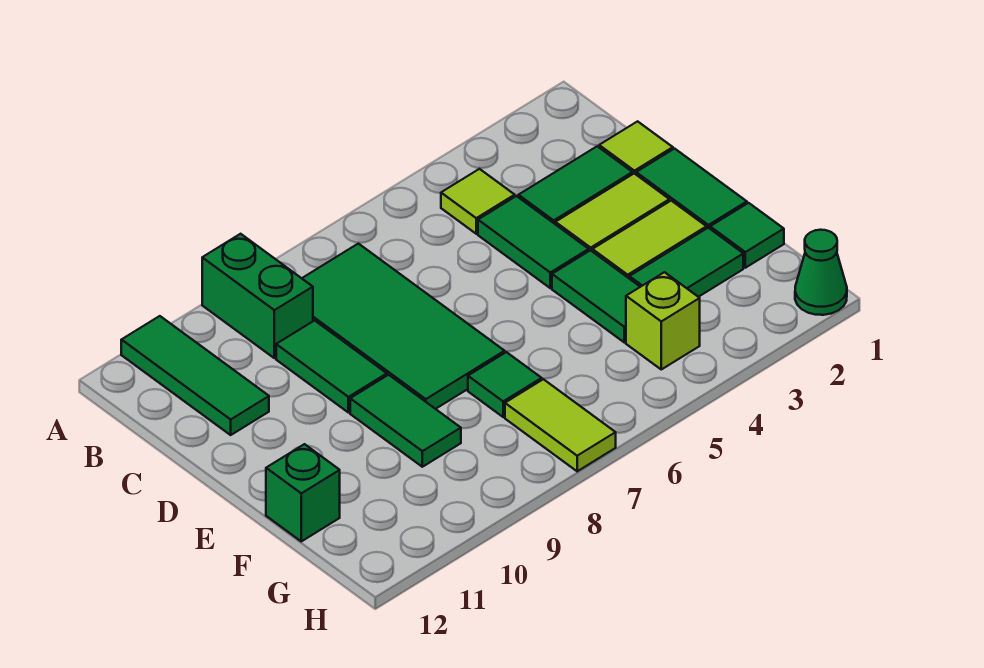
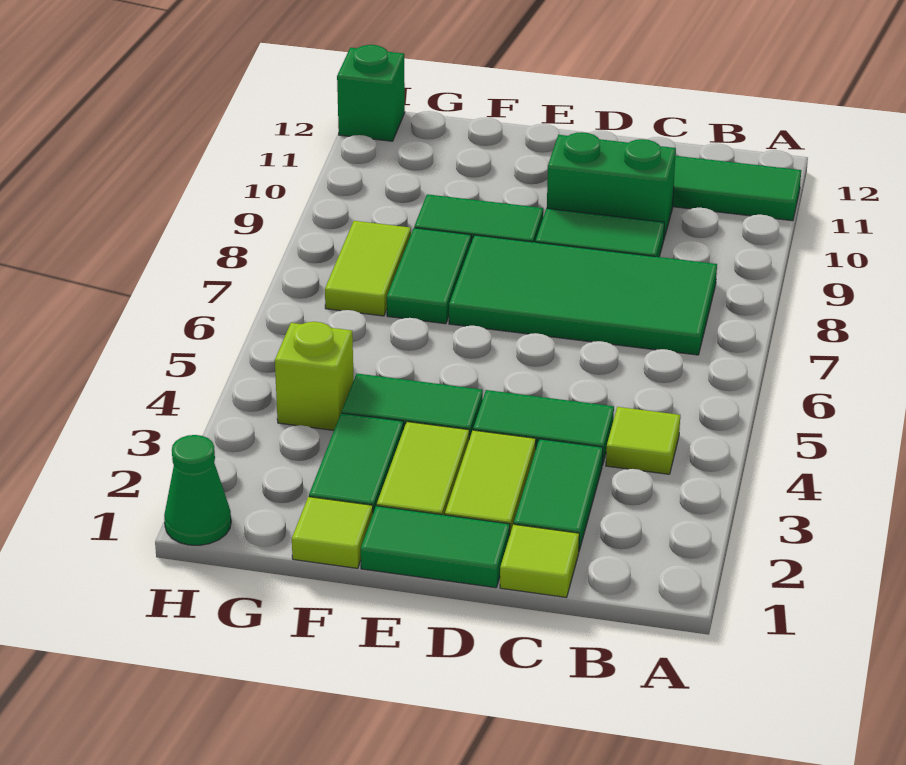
green 1x2 brick [202,234,313,358] -> green 1x2 brick moved to [547,132,676,238]
green 1x1 tile [710,203,784,268] -> lime 1x1 tile [292,497,373,568]
green 1x1 tile [468,352,542,417] -> green 1x2 tile [387,228,471,324]
green 1x1 brick [266,444,340,541] -> green 1x1 brick moved to [337,45,405,141]
lime 1x2 tile [505,379,616,471] -> lime 1x2 tile turned to [325,221,411,316]

